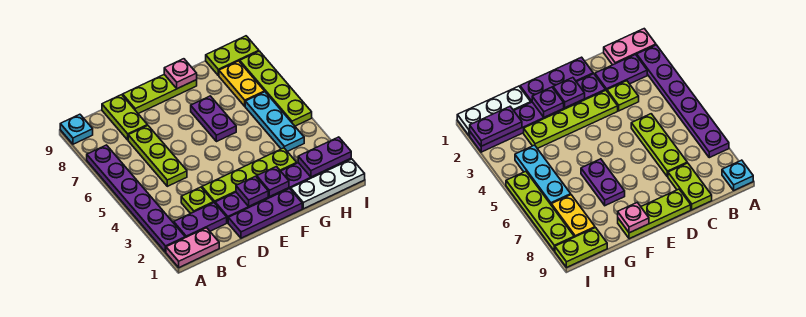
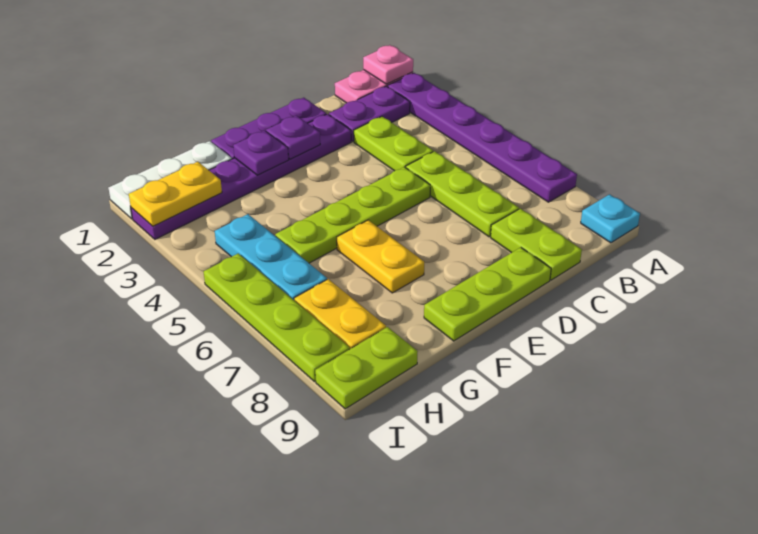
lime 1x1 plate [181,187,214,214] -> lime 1x2 plate [354,117,433,171]
lime 1x4 plate [202,148,297,203] -> lime 1x4 plate moved to [275,167,430,263]
purple 1x2 plate [191,96,236,142] -> yellow 1x2 plate [337,220,424,293]
pink 1x1 plate [164,59,197,89] -> pink 1x1 plate moved to [363,45,413,84]
purple 1x2 plate [298,137,351,177] -> yellow 1x2 plate [129,162,222,226]

